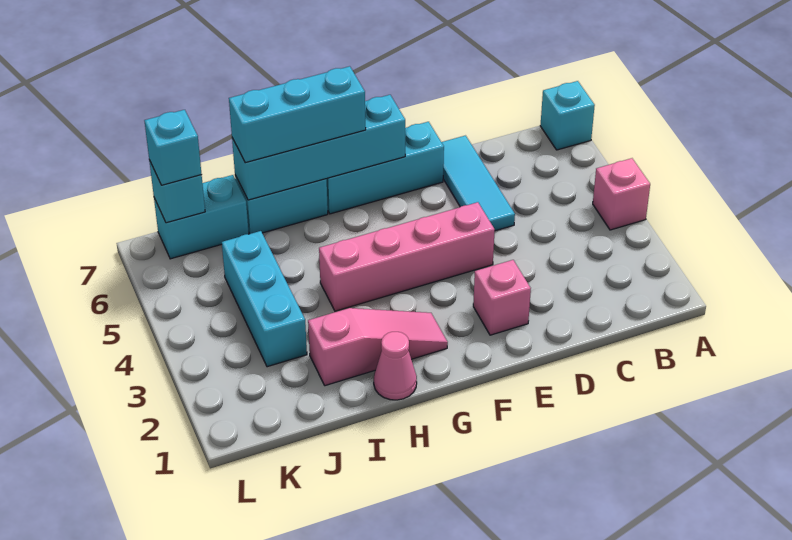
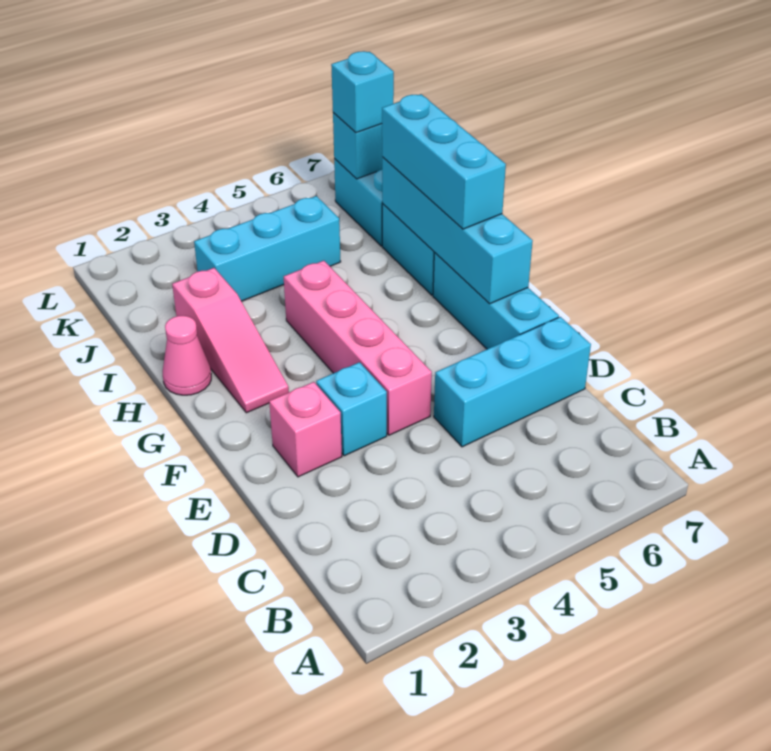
pink 1x1 brick [593,158,650,230] -> none
cyan 1x1 brick [540,81,595,150] -> cyan 1x1 brick moved to [316,362,387,456]
cyan 1x3 tile [442,136,515,231] -> cyan 1x3 brick [434,317,591,447]

